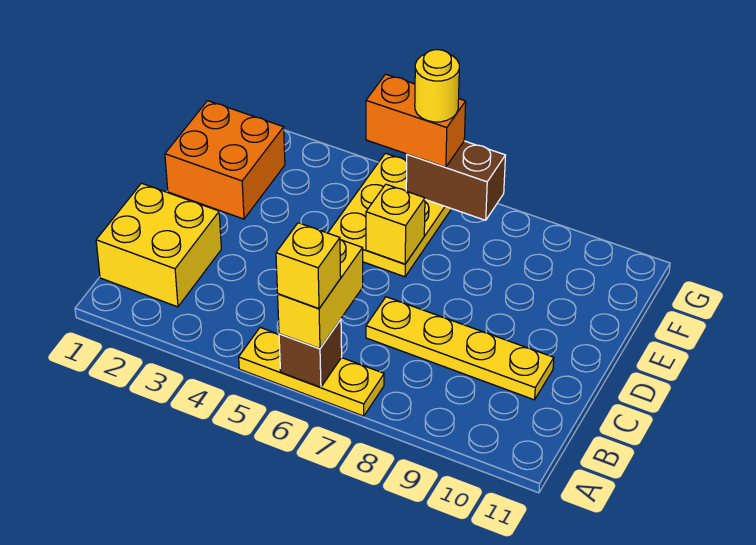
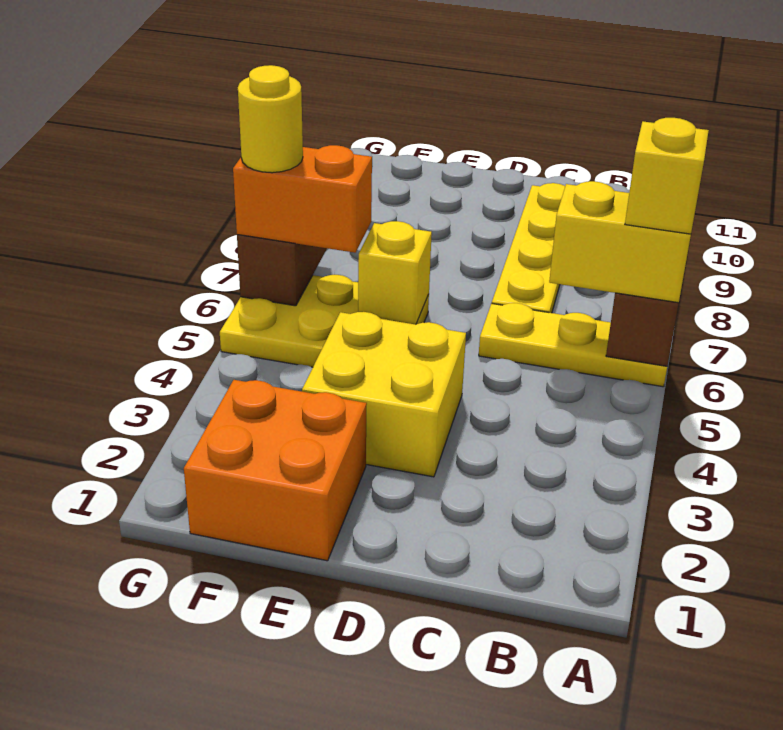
yellow 1x3 plate [239,327,384,416] -> yellow 1x3 plate turned to [479,303,667,387]
yellow 2x2 brick [96,183,221,307] -> yellow 2x2 brick moved to [302,312,466,477]
orange 1x2 brick [366,74,466,167] -> orange 1x2 brick turned to [233,145,372,253]

